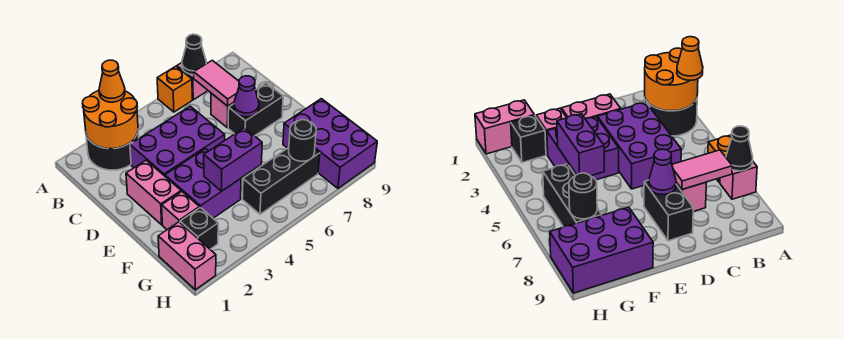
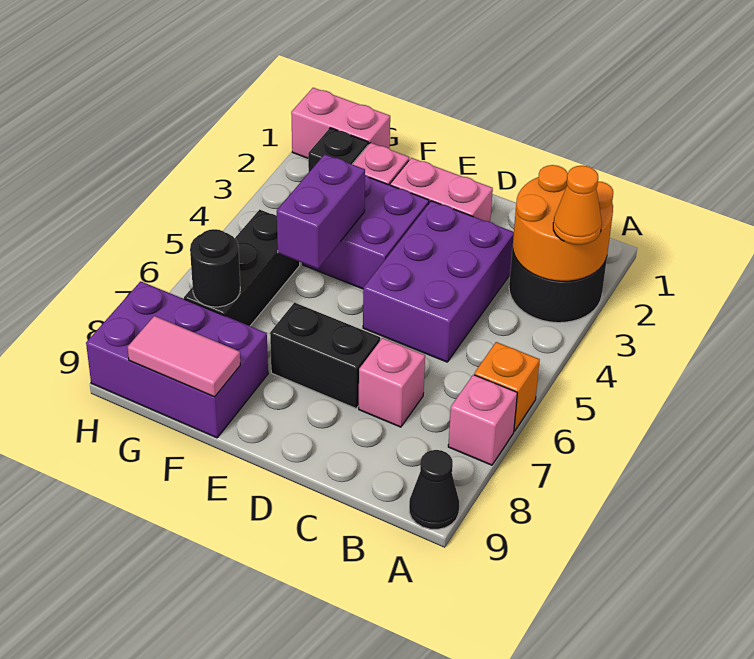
black 1x1 cone [182,34,206,75] -> black 1x1 cone moved to [409,450,459,529]
pink 1x2 tile [194,60,239,106] -> pink 1x2 tile moved to [128,316,240,397]
black 1x2 brick [228,83,283,136] -> black 1x2 brick turned to [270,303,380,408]
purple 1x1 cone [234,76,259,117] -> none

